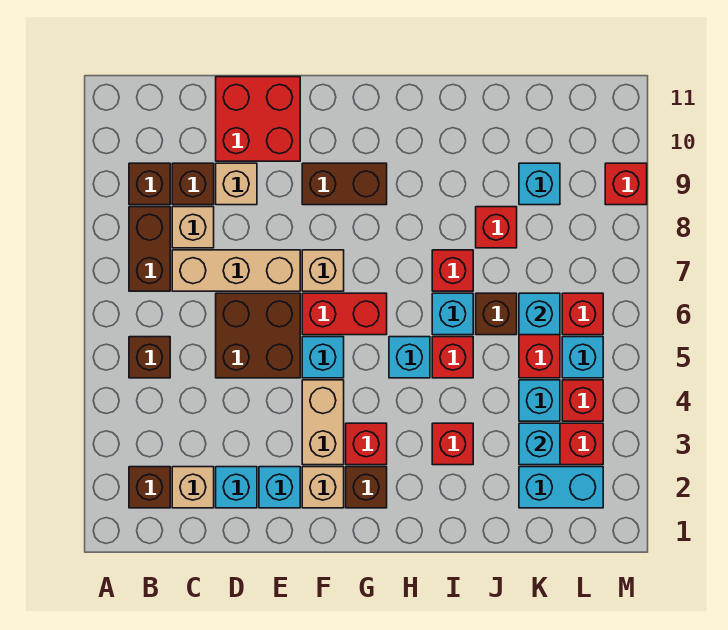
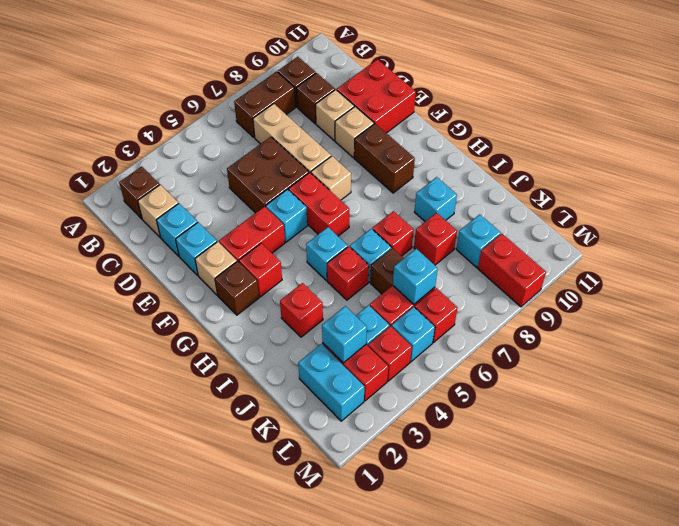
brown 1x1 brick [129,337,170,378] -> none
tan 1x1 brick [172,207,214,248] -> tan 1x1 brick moved to [335,106,374,158]
tan 1x2 brick [302,380,344,465] -> red 1x2 brick [219,206,285,262]
none -> cyan 1x1 brick [415,177,457,221]
red 1x1 brick [605,163,647,205] -> red 1x2 brick [478,234,546,307]

